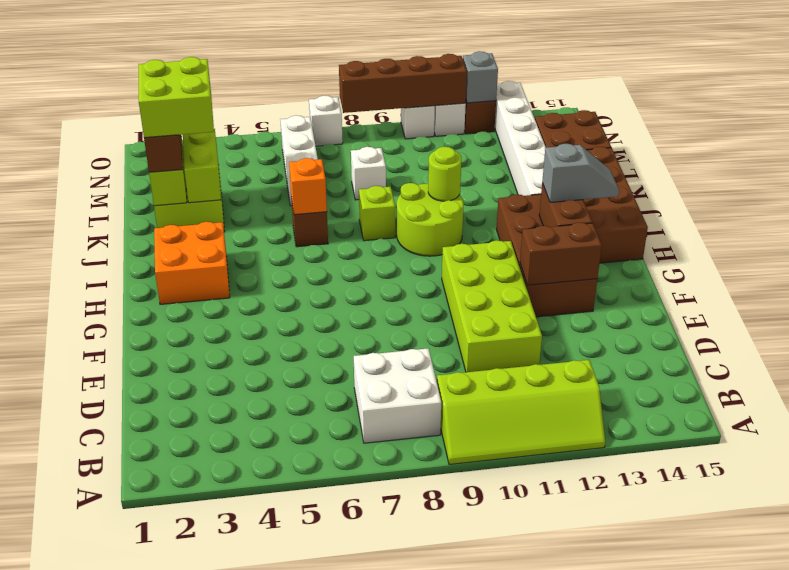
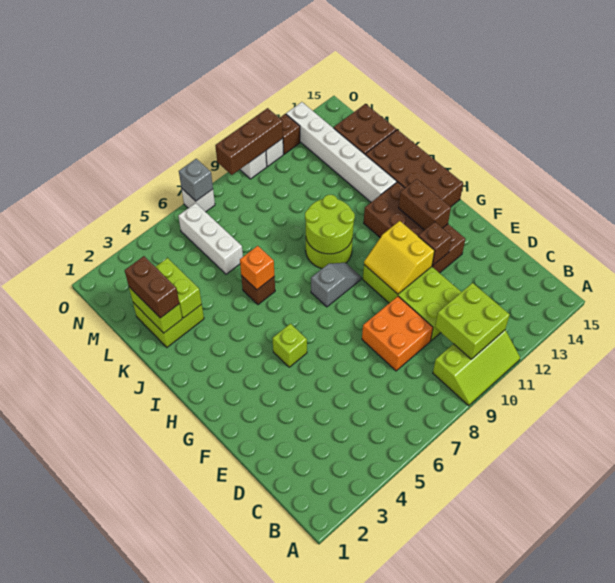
lime 2x4 slope [437,360,605,465] -> lime 2x3 slope [433,330,520,406]
white 2x2 brick [354,348,441,443] -> none
none -> yellow 2x2 slope [364,221,435,294]
brown 1x2 brick [520,222,602,285] -> brown 1x1 brick [418,222,452,265]
orange 2x2 brick [154,222,230,304] -> orange 2x2 brick moved to [362,296,433,371]
grey 1x2 slope [542,144,619,202] -> grey 1x2 slope moved to [311,263,361,307]
lime 1x1 brick [359,186,395,241] -> lime 1x1 brick moved to [273,324,307,367]
lime 1x1 round brick [428,147,461,201] -> lime 2x2 round brick [305,195,355,254]
lime 2x2 brick [139,57,214,138] -> lime 2x2 brick moved to [435,283,510,359]
white 1x1 brick [351,147,386,200] -> none
brown 1x4 brick [339,54,467,113] -> brown 1x3 brick [215,108,283,175]
grey 1x1 brick [463,51,498,103] -> grey 1x1 brick moved to [179,159,213,201]

